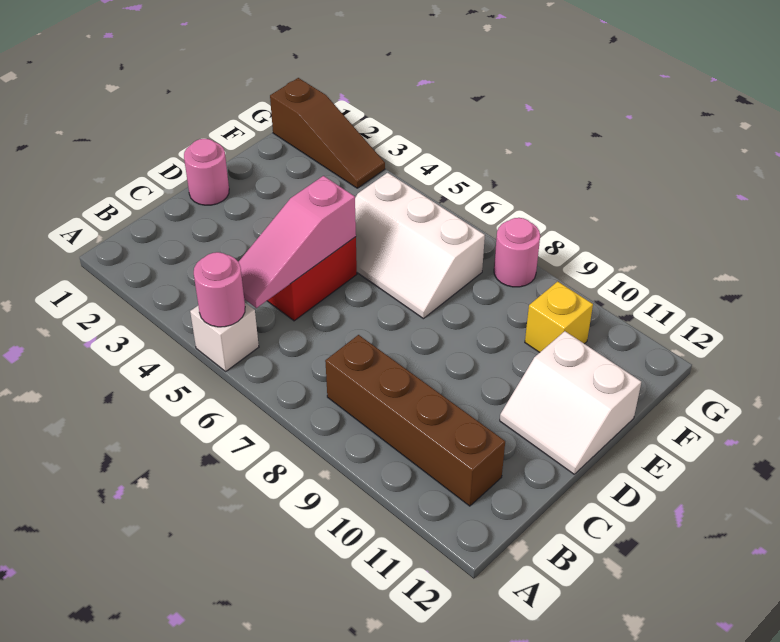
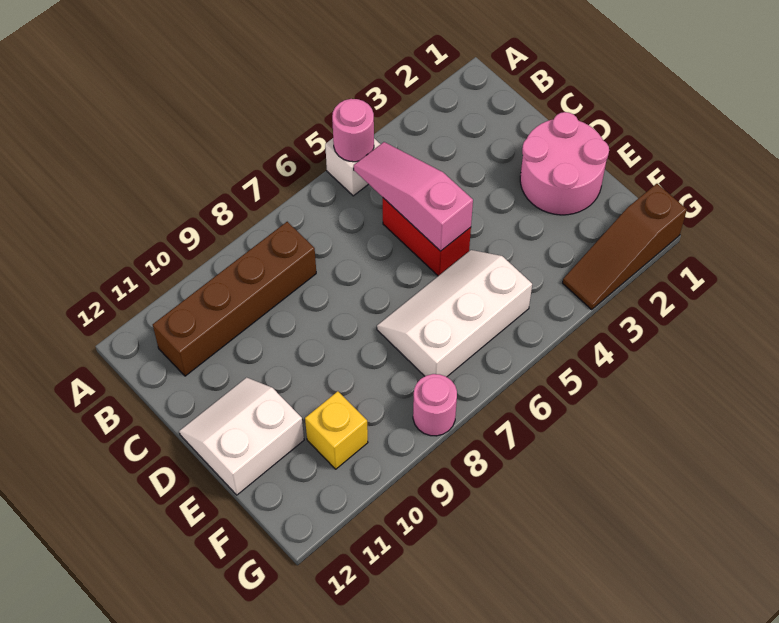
pink 1x1 round brick [184,139,229,205] -> pink 2x2 round brick [520,112,609,215]

